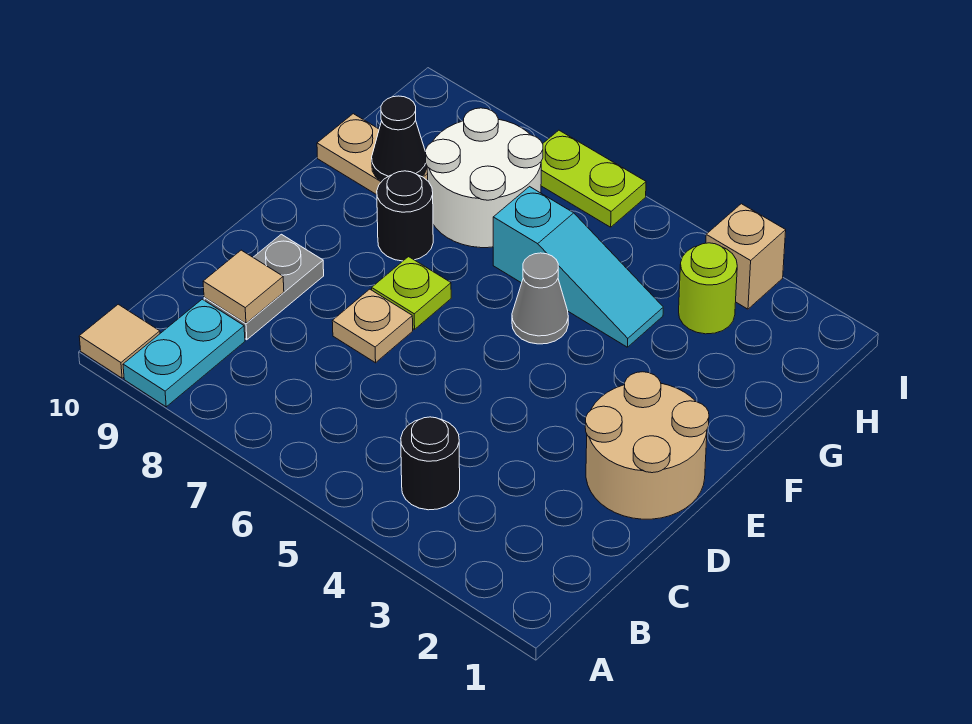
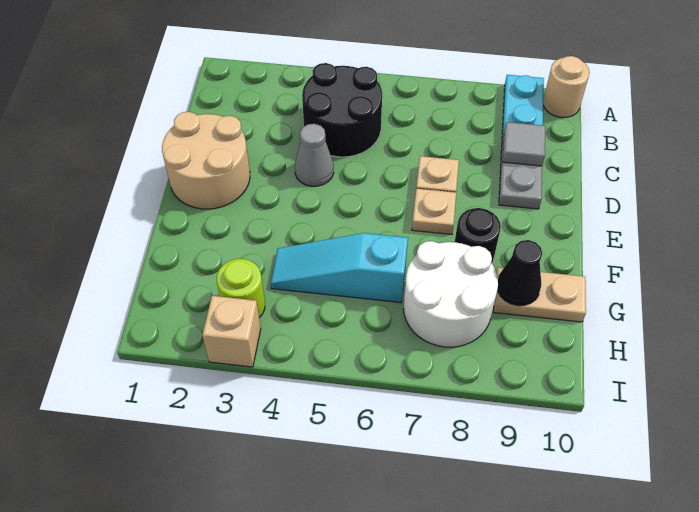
tan 1x1 tile [79,304,160,378] -> tan 1x1 round brick [543,56,590,118]
black 1x1 round brick [401,417,460,510] -> black 2x2 round brick [302,63,382,157]
tan 1x1 tile [203,250,284,323] -> grey 1x1 tile [503,122,545,166]
lime 1x1 plate [372,257,451,329] -> tan 1x1 plate [412,188,456,234]
grey 1x1 cone [512,253,568,344] -> grey 1x1 cone moved to [295,124,334,186]
lime 1x2 plate [541,130,646,227] -> none

